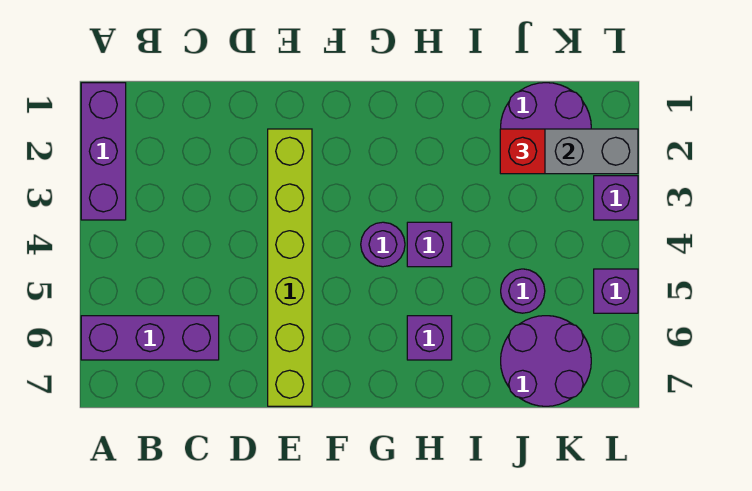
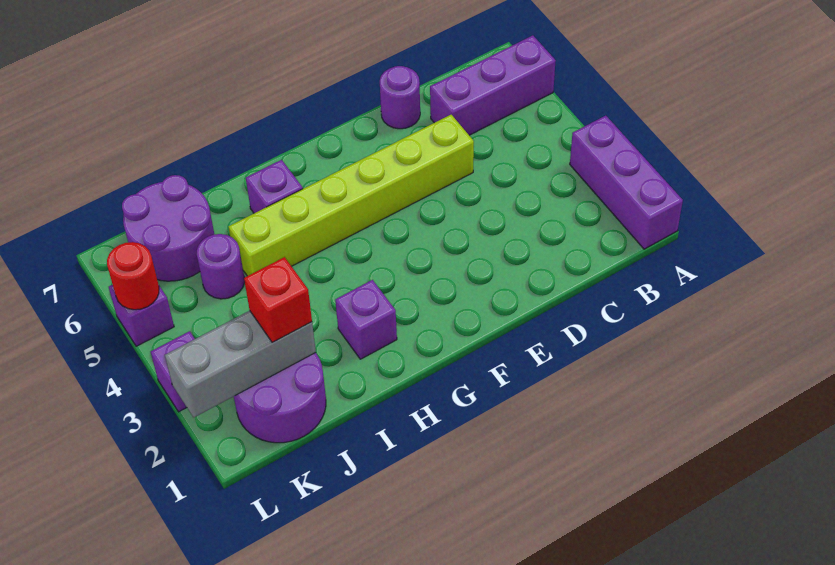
lime 1x6 brick [268,129,312,406] -> lime 1x6 brick turned to [228,115,474,276]
purple 1x1 round brick [361,222,405,267] -> purple 1x1 round brick moved to [380,66,420,129]
purple 1x1 brick [407,222,452,267] -> purple 1x1 brick moved to [335,280,397,359]
none -> red 1x1 round brick [107,242,159,310]

